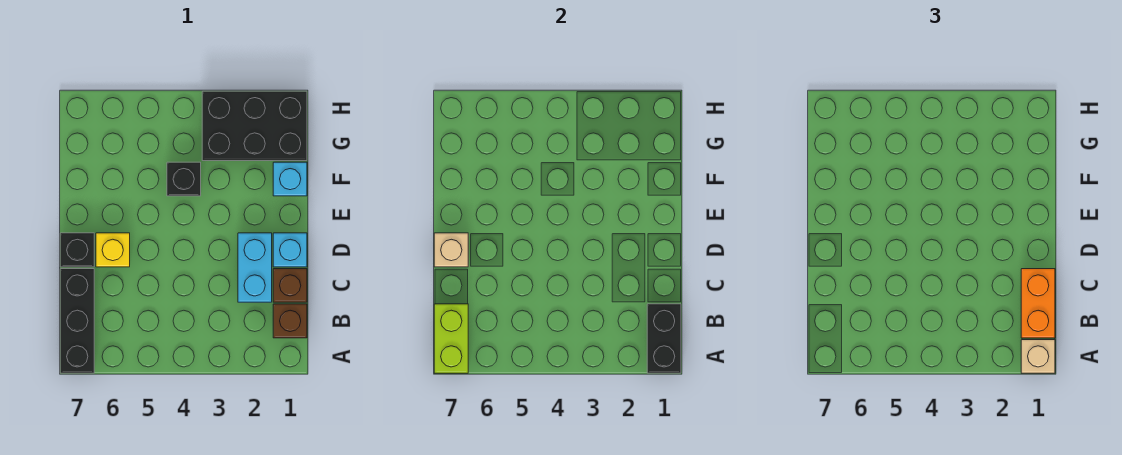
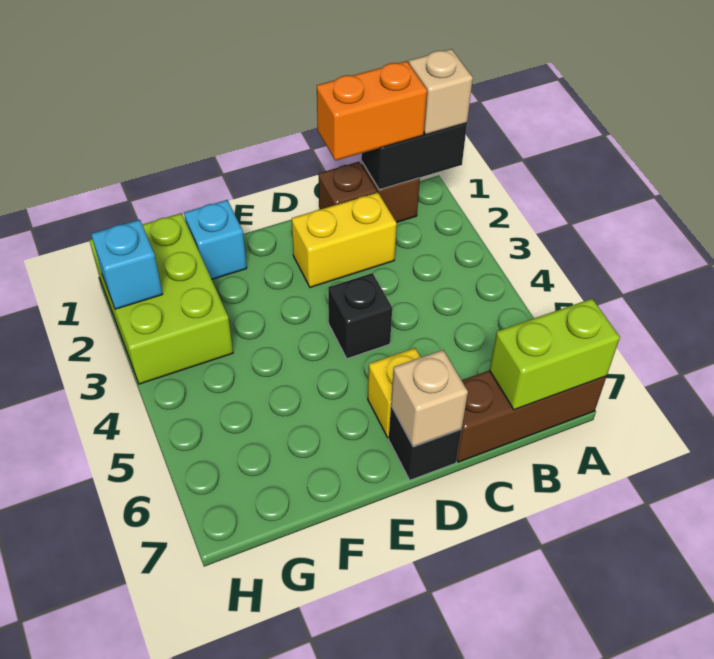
black 1x3 brick [60,269,94,373] -> brown 1x3 brick [457,371,606,462]
cyan 1x2 brick [238,233,272,302] -> yellow 1x2 brick [292,192,397,287]
cyan 1x1 brick [273,233,307,267] -> cyan 1x1 brick moved to [91,220,163,309]
black 1x1 brick [167,162,201,196] -> black 1x1 brick moved to [328,273,392,359]
black 2x3 brick [202,91,307,161] -> lime 2x3 brick [89,213,233,384]

